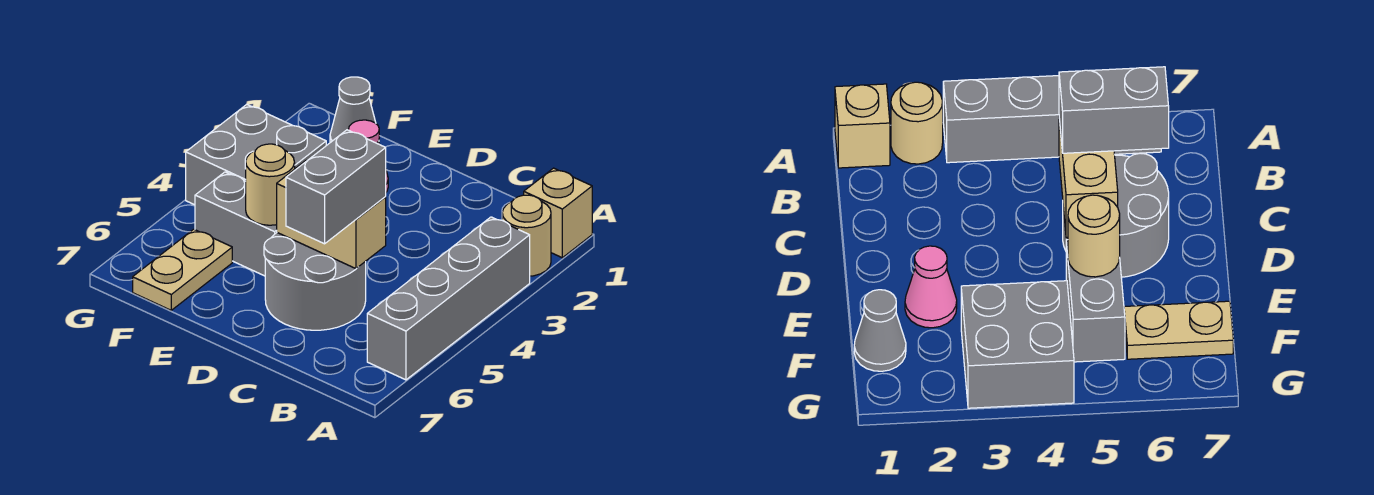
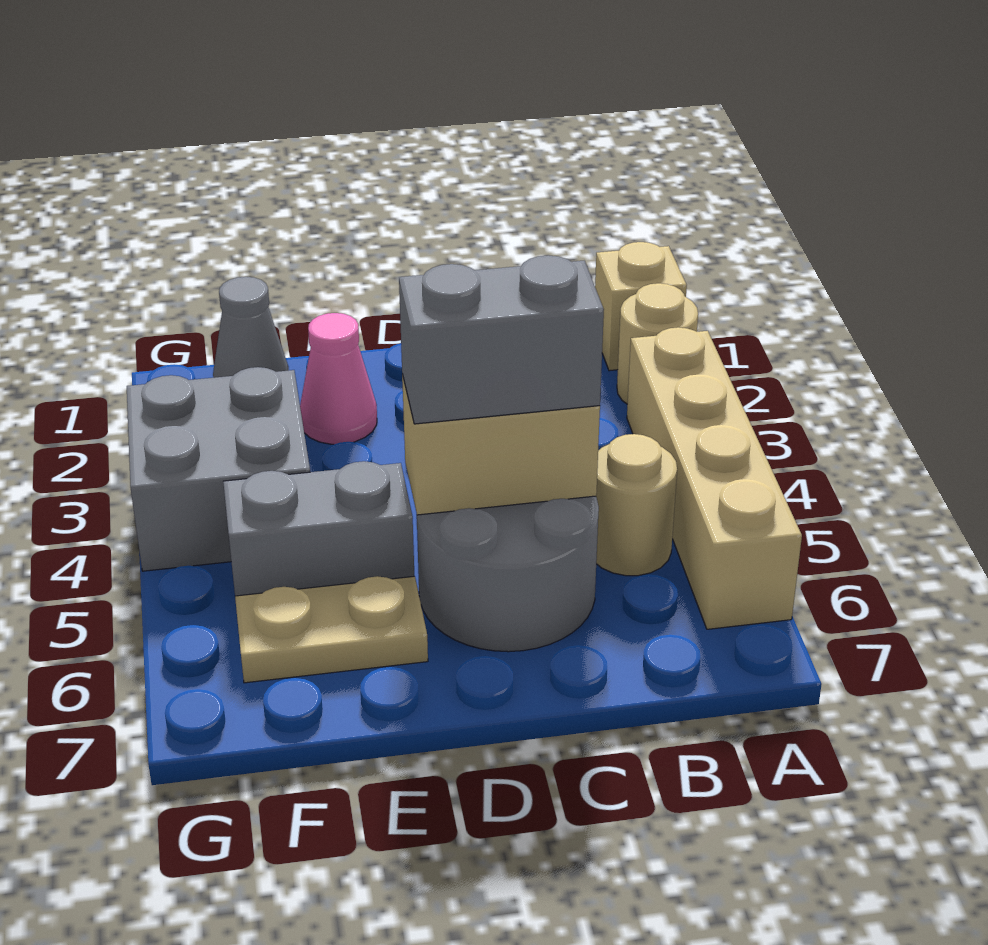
grey 1x4 brick [367,217,530,380] -> tan 1x4 brick [627,327,802,629]
grey 1x2 brick [286,130,386,244] -> grey 1x2 brick turned to [399,255,604,424]
tan 1x1 round brick [246,144,295,225] -> tan 1x1 round brick moved to [596,434,677,576]
tan 1x2 plate [133,229,232,310] -> tan 1x2 plate turned to [235,576,428,683]

